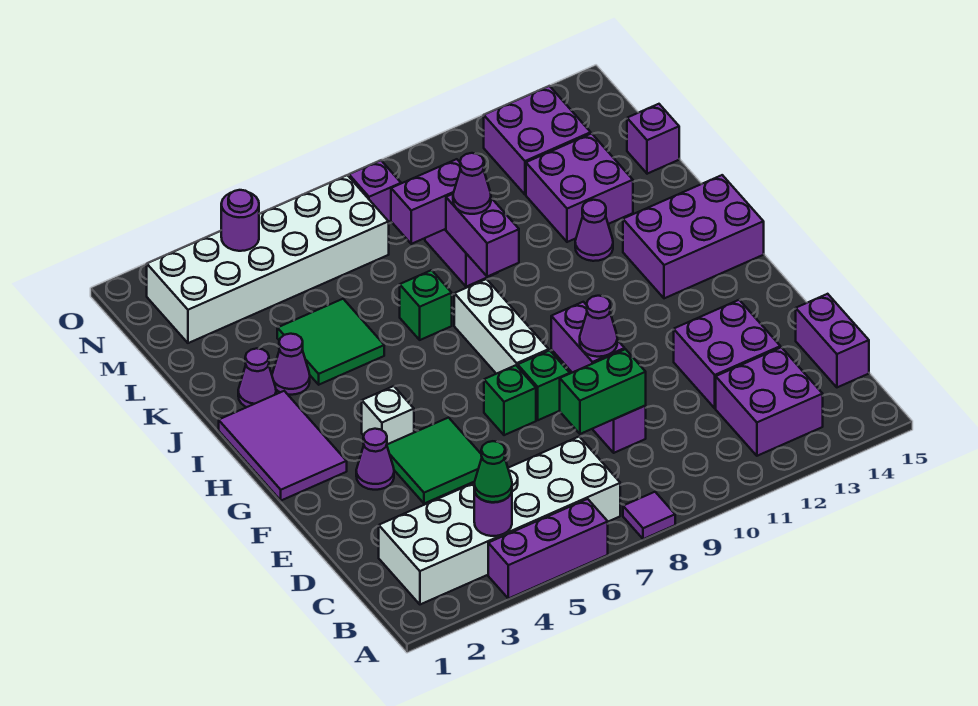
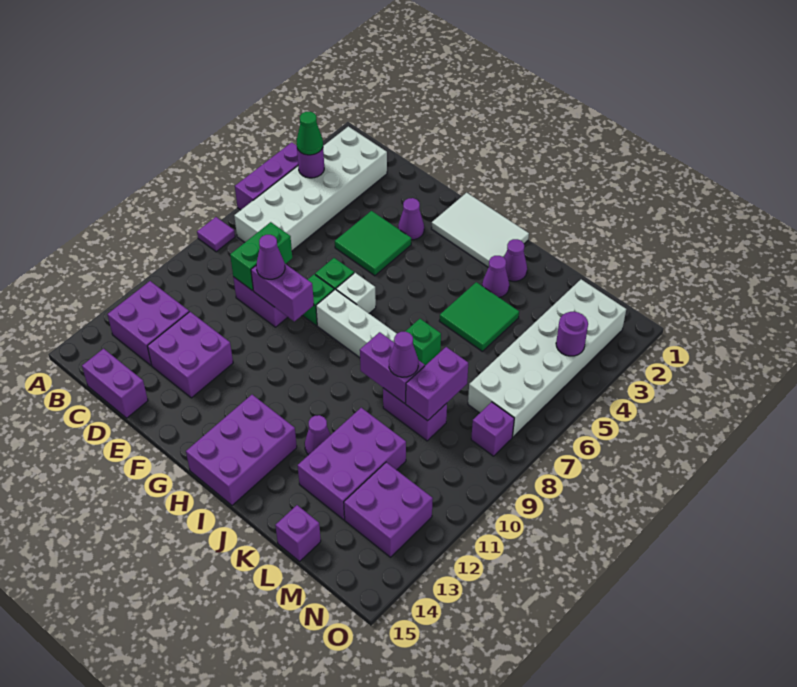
purple 2x3 tile [219,391,347,501] -> white 2x3 tile [431,193,529,267]
white 1x1 brick [362,386,414,444] -> white 1x1 brick moved to [336,273,376,313]
purple 2x2 brick [526,133,633,242] -> purple 2x3 brick [298,408,406,520]

